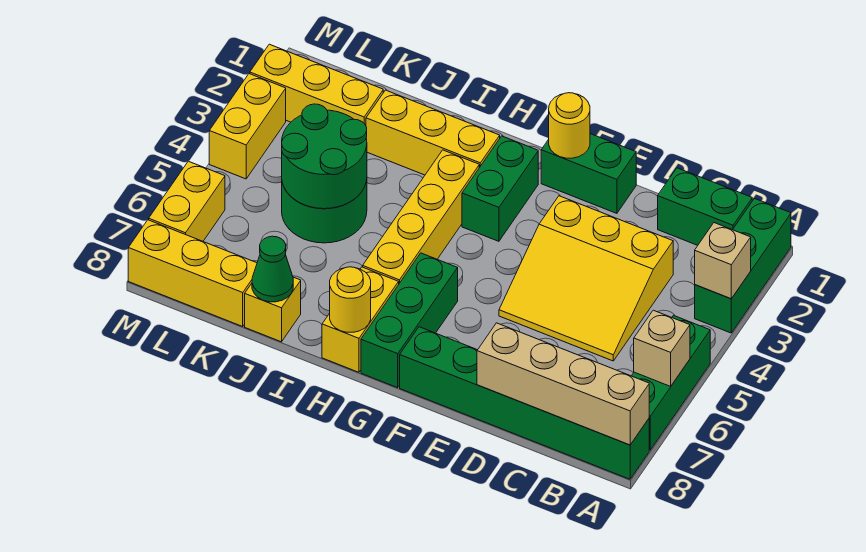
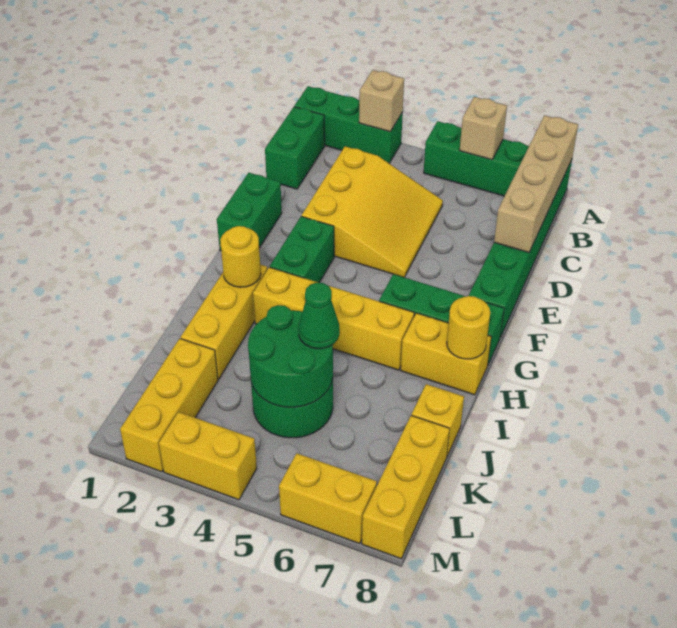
yellow 1x1 round brick [549,93,590,158] -> yellow 1x1 round brick moved to [220,226,261,287]
green 1x2 brick [462,136,538,241] -> green 1x2 brick turned to [270,216,334,283]
green 1x1 cone [252,236,293,302] -> green 1x1 cone moved to [298,282,340,349]

